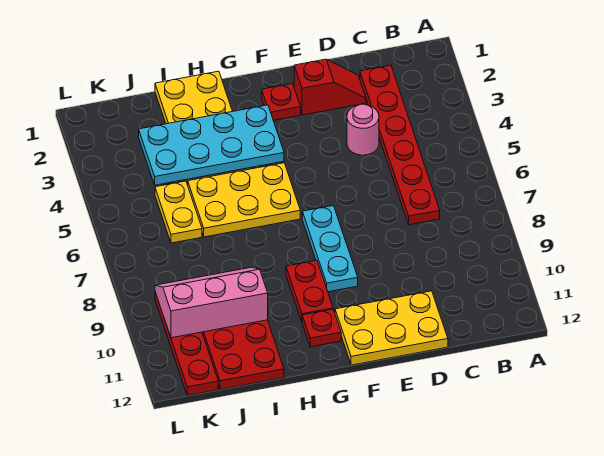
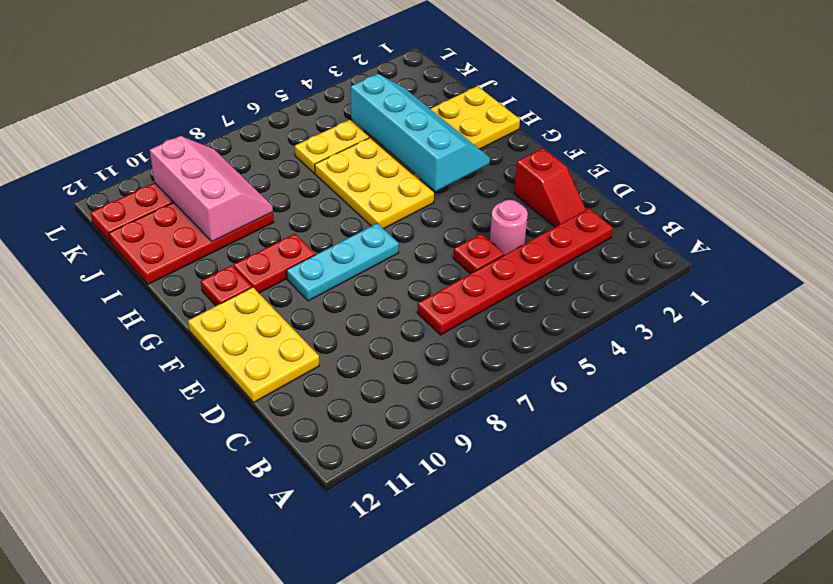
red 1x1 plate [262,84,301,120] -> red 1x1 plate moved to [453,234,504,274]
cyan 2x4 plate [139,105,284,185] -> cyan 2x4 slope [351,74,490,191]

